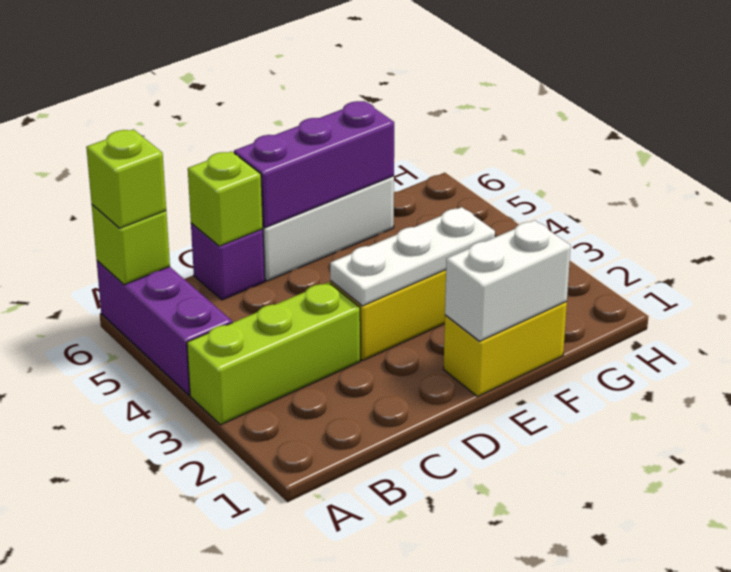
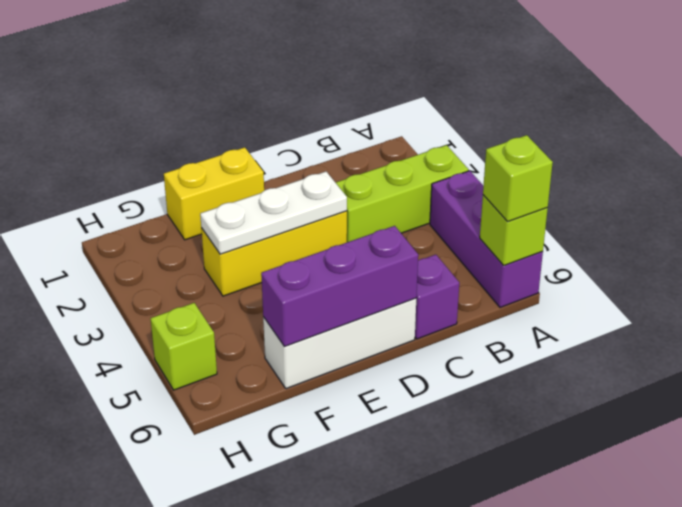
lime 1x1 brick [188,151,263,246] -> lime 1x1 brick moved to [150,303,217,390]
white 1x2 brick [445,220,571,341] -> none

